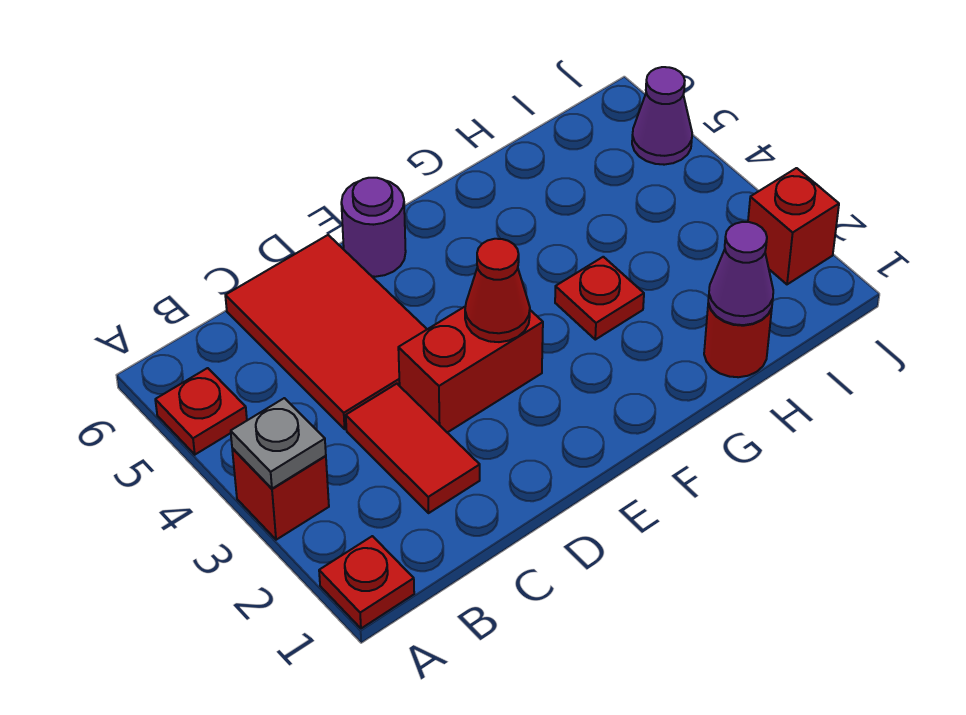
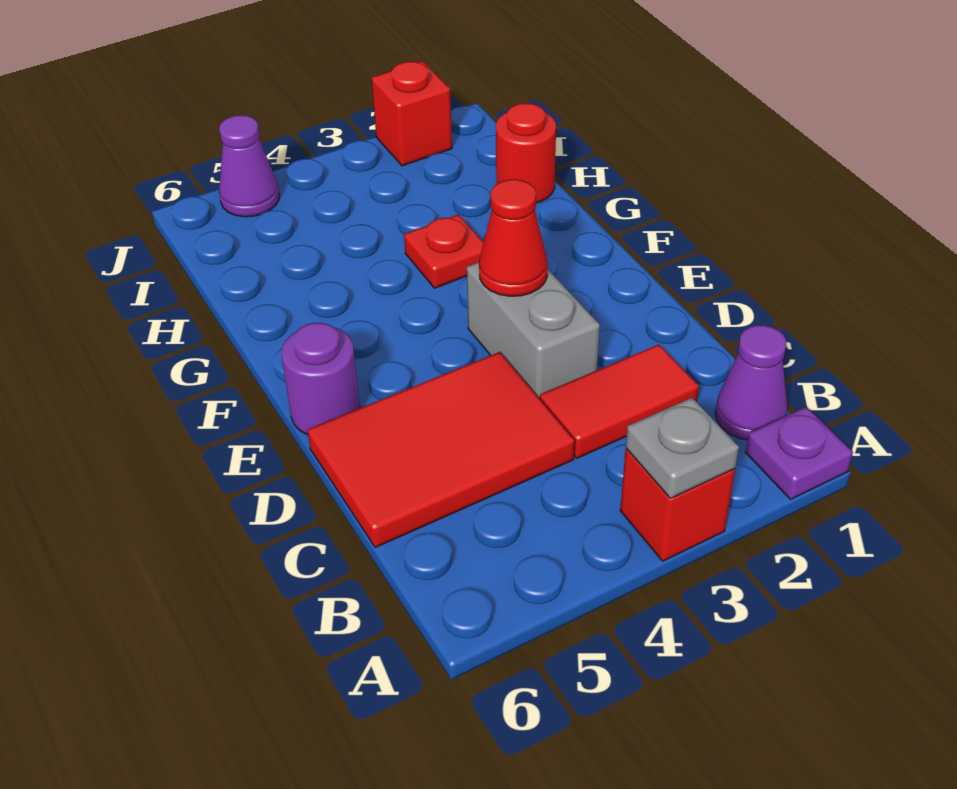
red 1x1 plate [319,536,414,628] -> purple 1x1 plate [746,407,853,499]
red 1x1 plate [155,368,247,455] -> none
red 1x2 brick [398,306,543,433] -> grey 1x2 brick [467,262,600,399]
purple 1x1 cone [708,222,773,325] -> purple 1x1 cone moved to [715,325,788,440]

